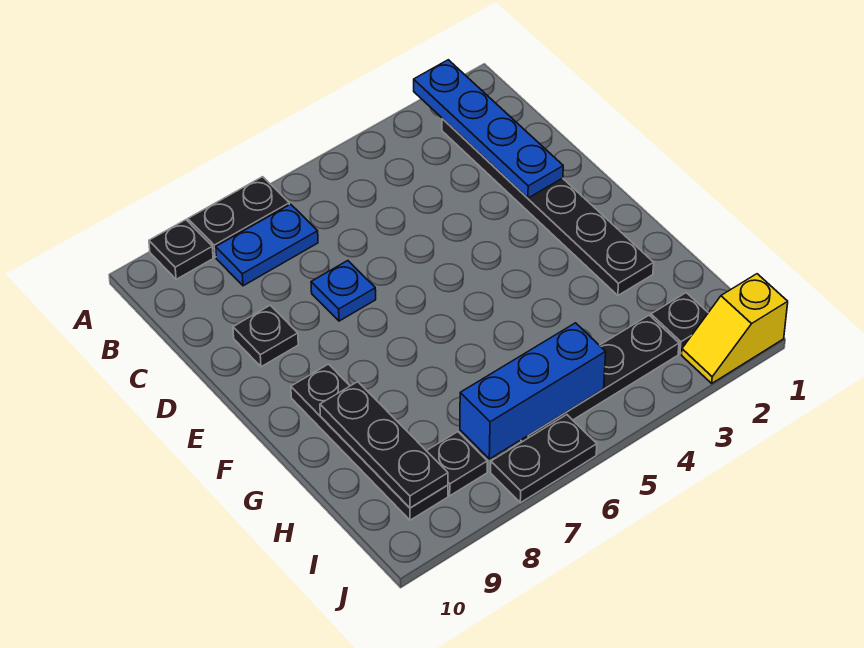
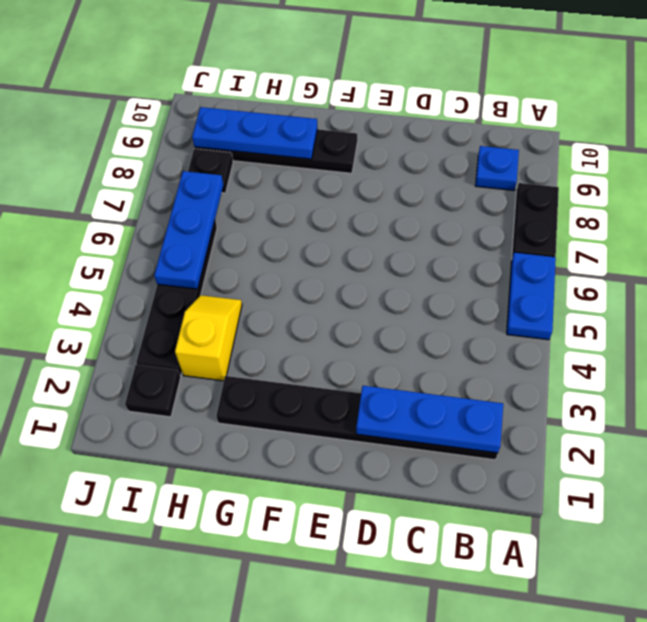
blue 1x4 plate [414,60,563,198] -> blue 1x3 plate [356,386,503,453]
black 1x1 plate [149,220,213,279] -> none
blue 1x2 plate [216,204,318,286] -> blue 1x2 plate moved to [507,253,556,340]
blue 1x1 plate [311,261,376,321] -> blue 1x1 plate moved to [475,146,519,191]
black 1x1 plate [233,305,298,367] -> none
black 1x3 plate [320,382,448,508] -> blue 1x3 plate [192,107,318,159]
blue 1x3 brick [460,323,606,459] -> blue 1x3 plate [154,171,223,289]
yellow 1x2 slope [682,274,788,383] -> yellow 1x2 slope moved to [175,295,242,381]
black 1x2 plate [491,415,597,503] -> none

